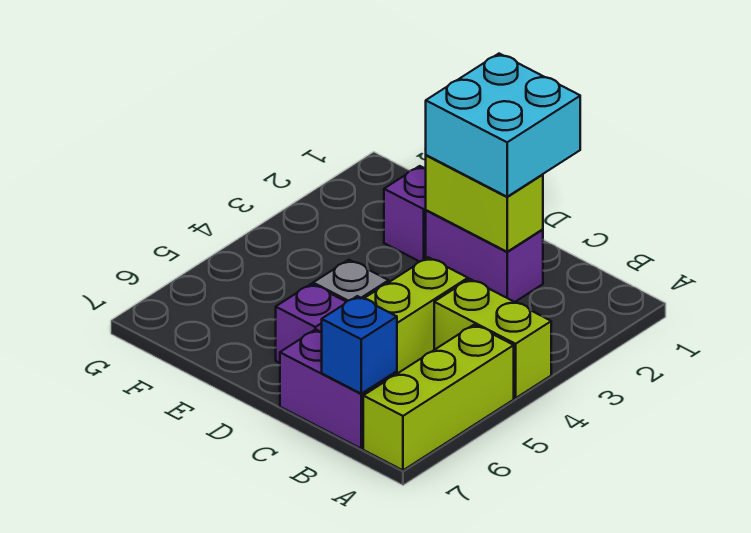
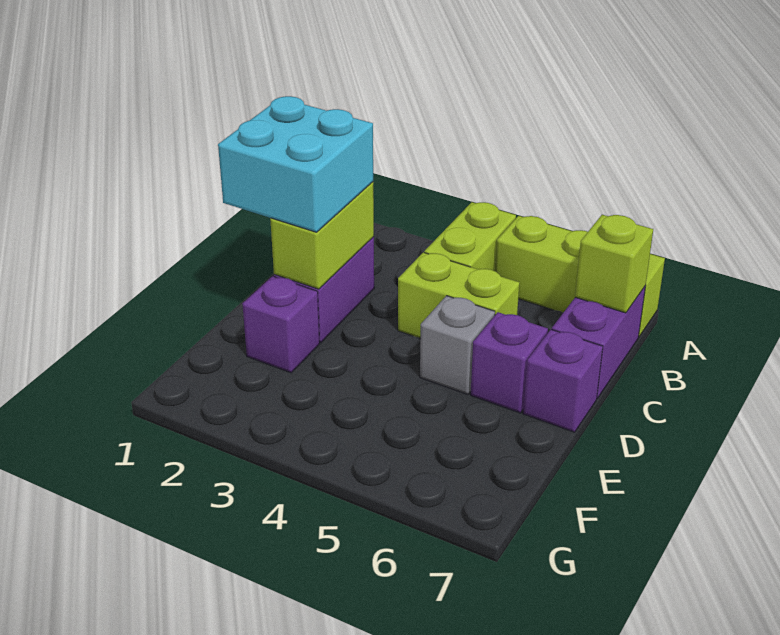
blue 1x1 brick [322,296,397,394] -> lime 1x1 brick [575,215,653,313]
none -> purple 1x1 brick [523,329,603,432]

